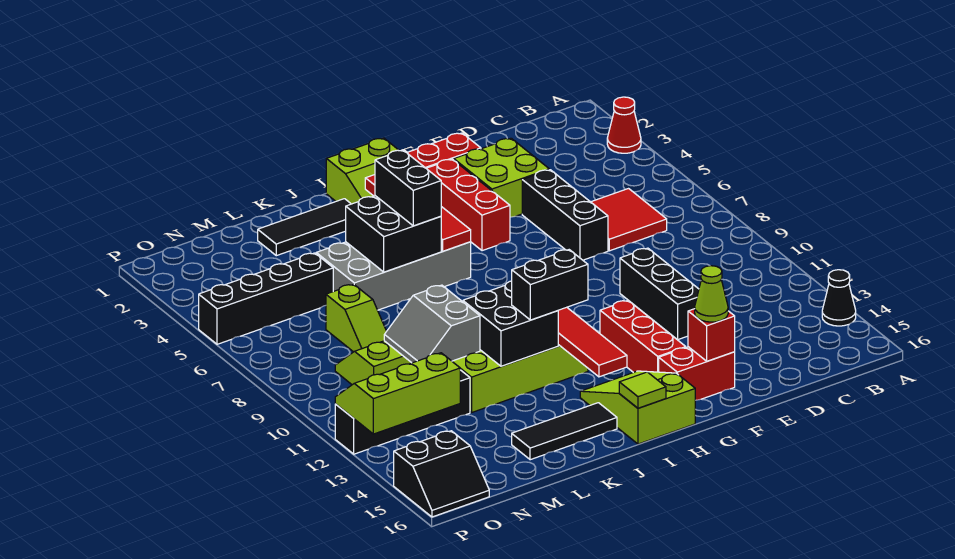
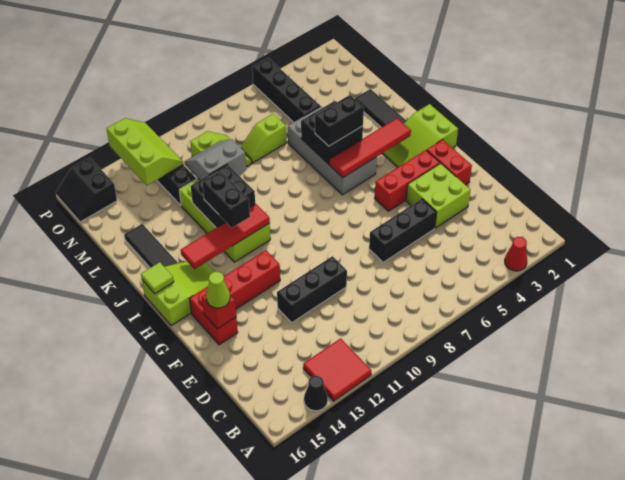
red 2x2 tile [591,189,667,251] -> red 2x2 tile moved to [303,338,371,401]

